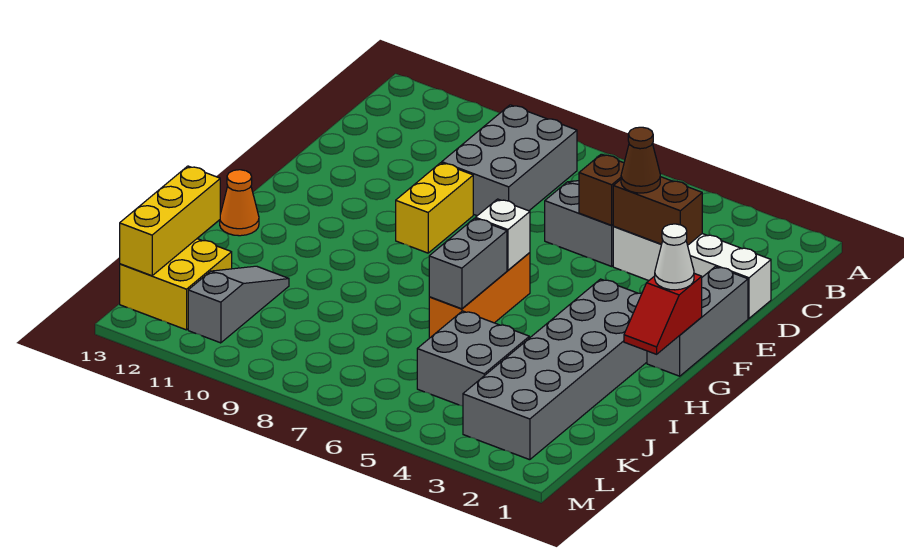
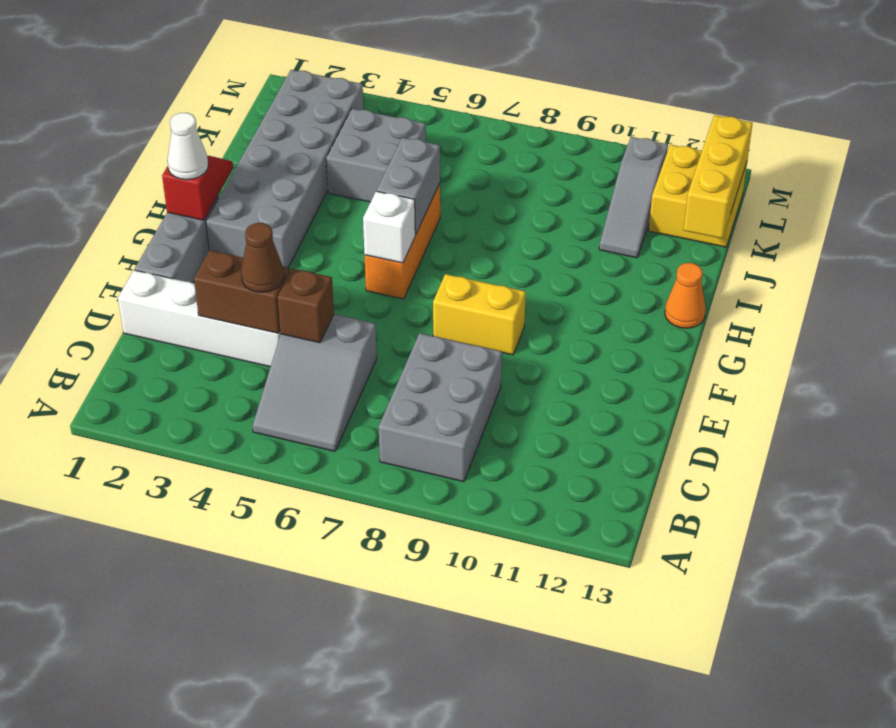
yellow 1x2 brick [396,163,473,253] -> yellow 1x2 brick turned to [433,274,526,355]

